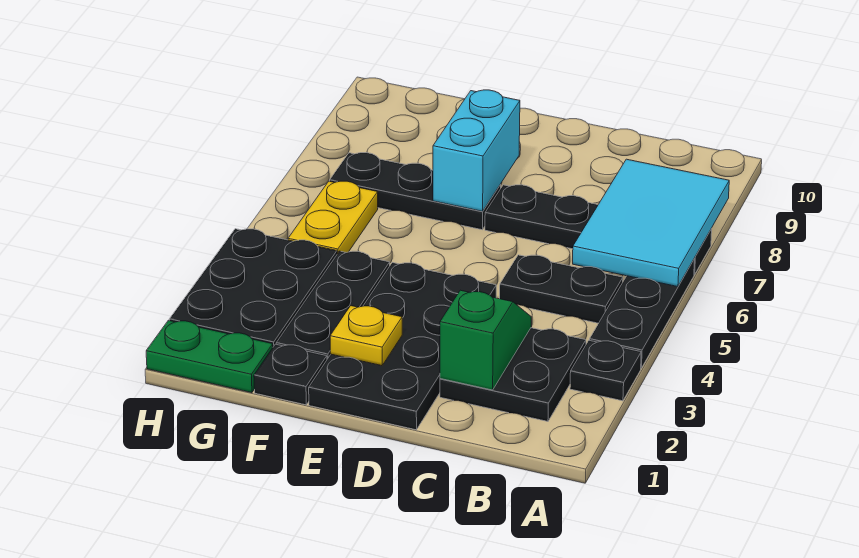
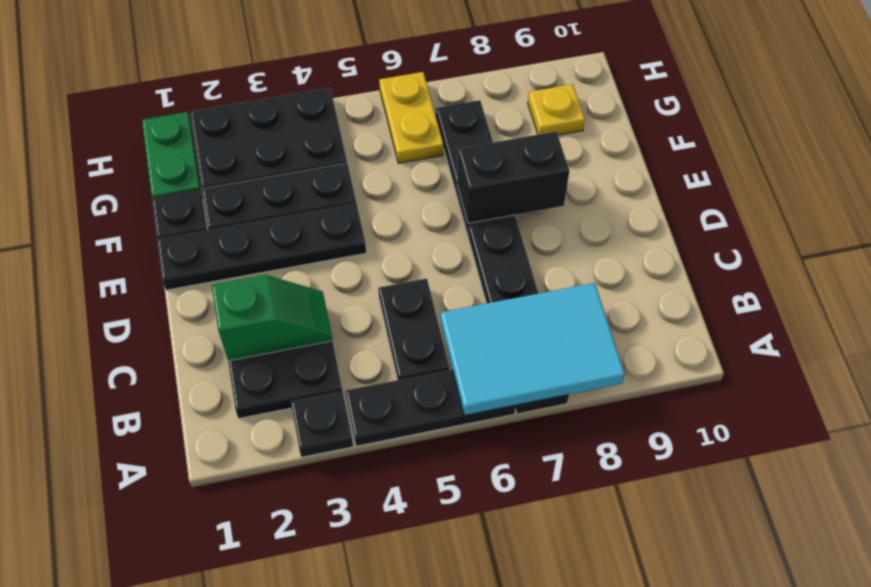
black 2x4 plate [309,263,496,430] -> black 1x4 plate [157,203,366,290]
yellow 1x1 plate [330,306,402,366] -> yellow 1x1 plate moved to [528,84,585,135]
cyan 1x2 brick [433,90,520,211] -> black 1x2 brick [457,132,569,223]
yellow 1x2 plate [288,181,378,254] -> yellow 1x2 plate turned to [379,72,443,163]

